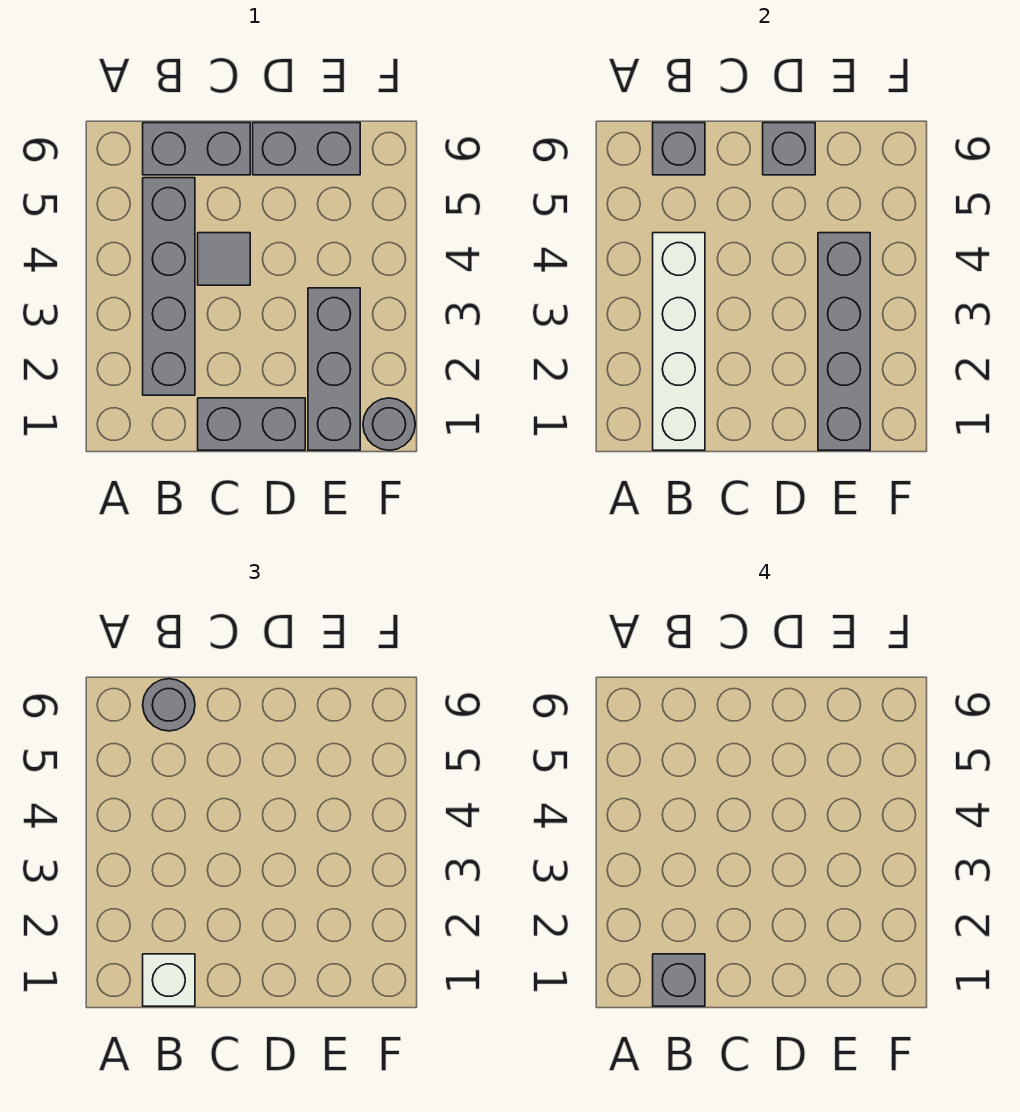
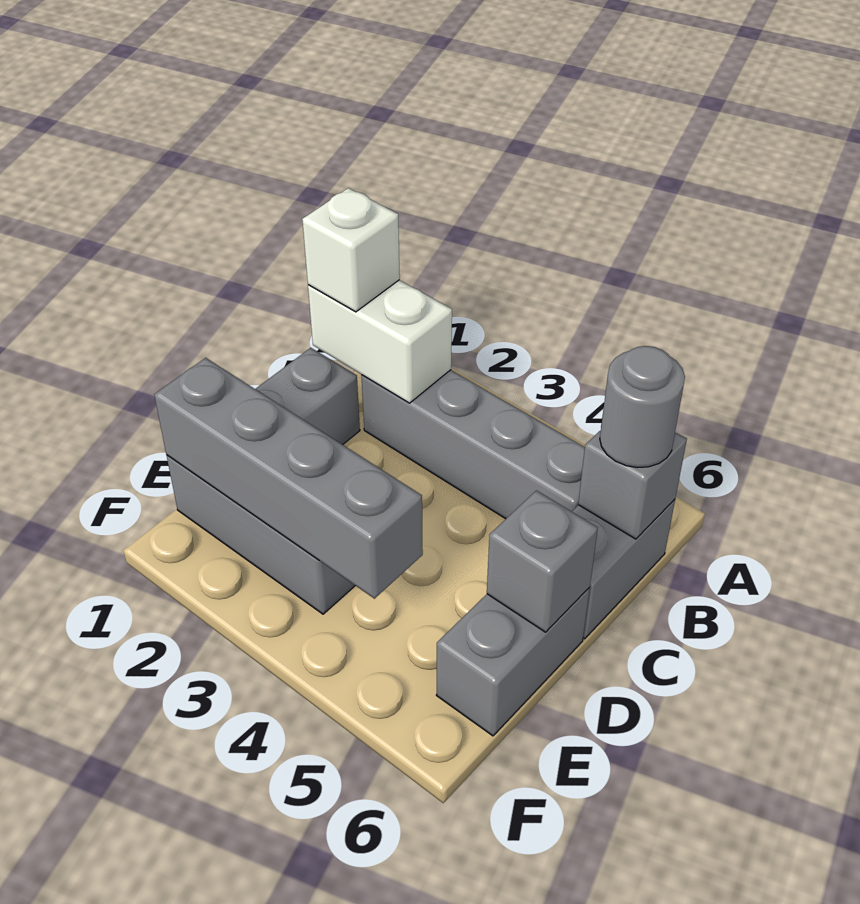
white 1x4 brick [653,233,705,450] -> white 1x2 brick [308,280,452,403]
grey 1x1 brick [653,954,705,1006] -> none
grey 1x1 tile [198,233,250,285] -> none
grey 1x1 round brick [363,398,415,450] -> none

